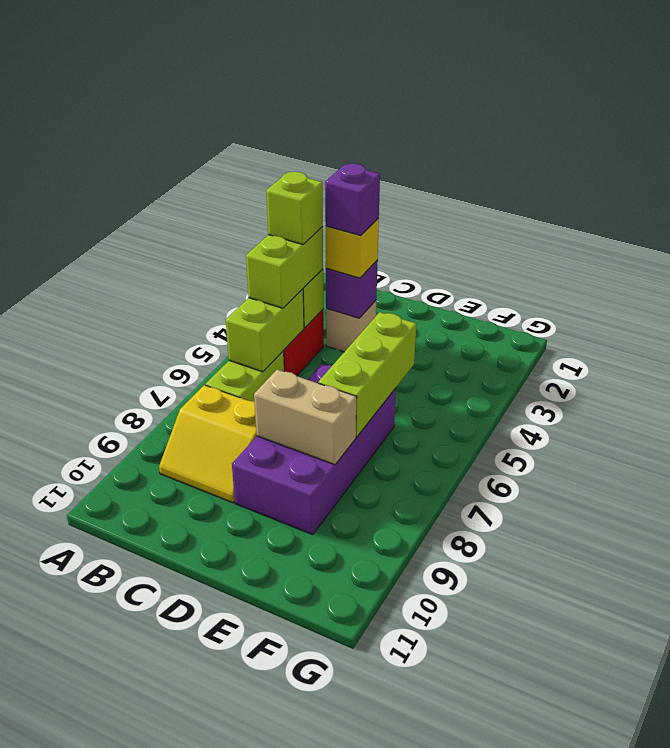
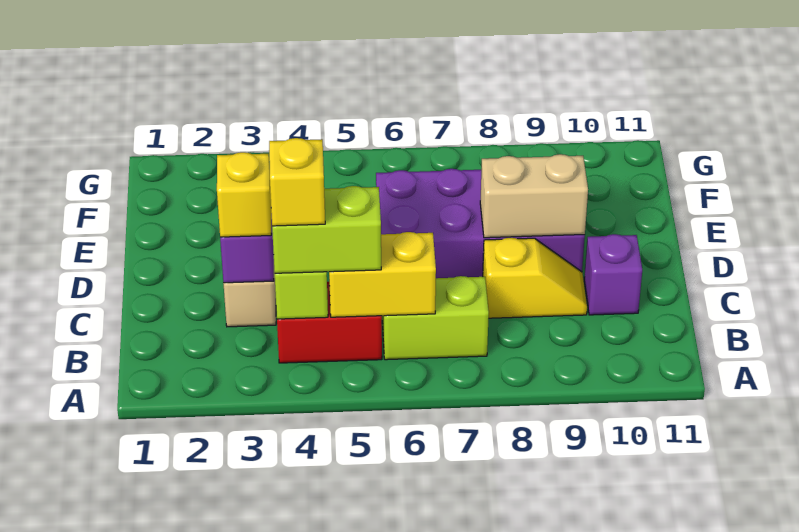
lime 1x1 brick [266,172,323,244] -> yellow 1x1 brick [269,138,325,226]
lime 1x2 brick [226,289,304,372] -> yellow 1x2 brick [329,232,436,317]
yellow 2x2 slope [159,385,256,503] -> yellow 1x2 slope [483,238,587,318]
purple 1x1 brick [325,163,380,236] -> purple 1x1 brick moved to [584,234,642,315]
tan 1x2 brick [254,370,357,465] -> tan 1x2 brick turned to [480,154,588,238]
lime 1x3 brick [318,312,416,437] -> none

